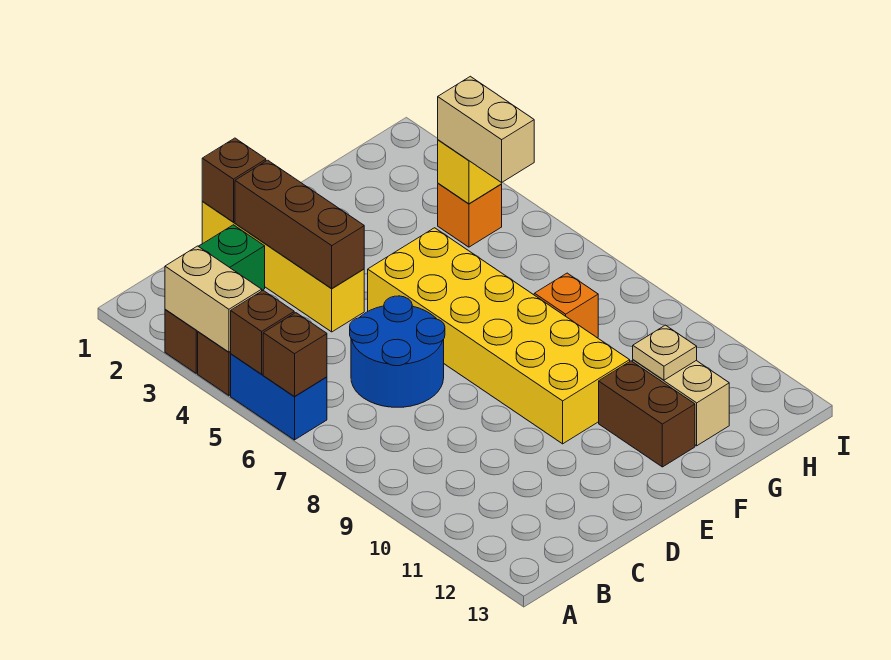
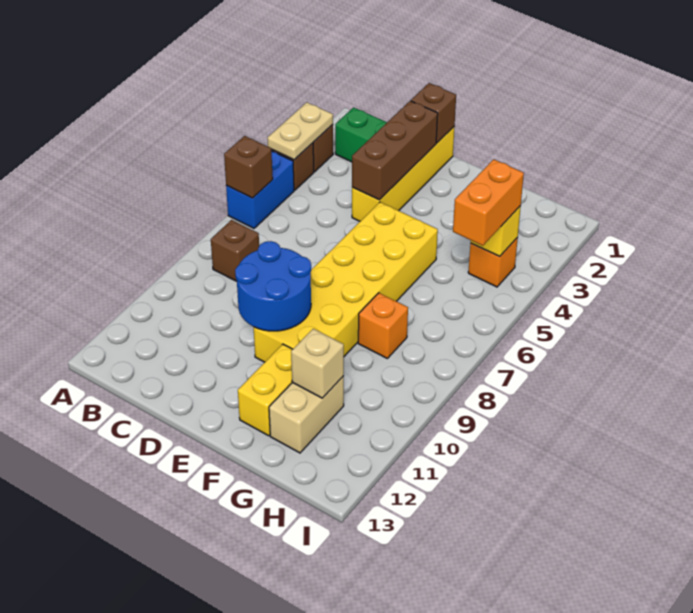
tan 1x2 brick [165,246,262,352] -> tan 1x2 plate [268,102,333,160]
brown 1x1 brick [231,291,294,374] -> brown 1x1 brick moved to [211,220,259,281]
blue 2x2 round brick [350,296,445,407] -> blue 2x2 round brick moved to [235,241,311,331]
brown 1x2 brick [599,361,695,467] -> yellow 1x2 brick [238,344,293,436]
tan 1x1 plate [633,325,697,380] -> tan 1x1 brick [291,329,344,398]
tan 1x2 brick [438,76,534,183] -> orange 1x2 brick [453,159,524,246]

